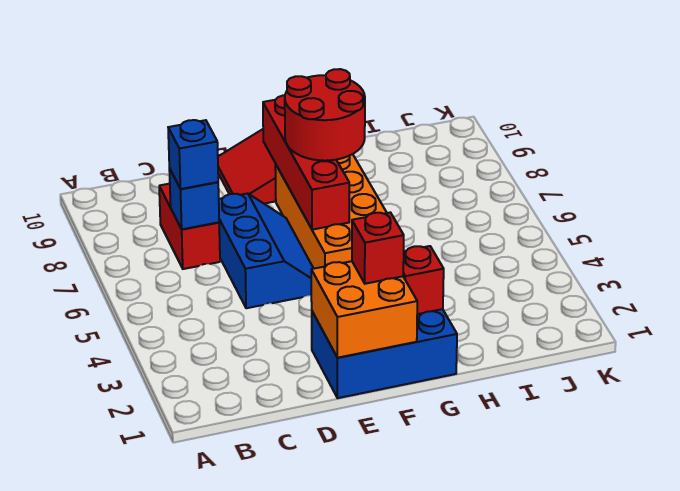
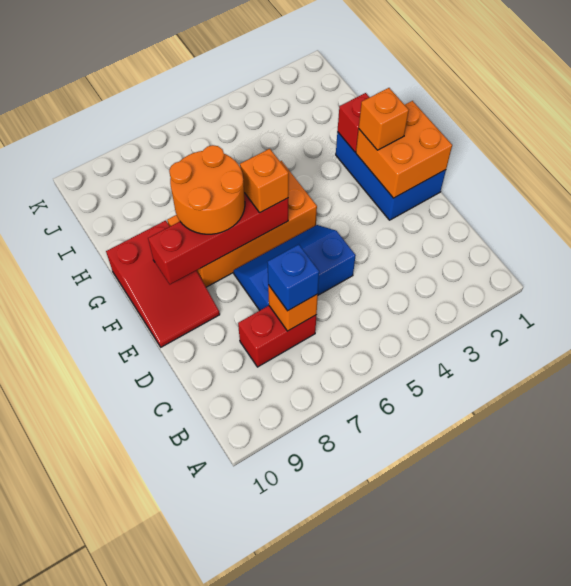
blue 1x1 brick [169,168,219,229] -> orange 1x1 brick [268,285,318,331]
red 1x1 brick [352,212,404,284] -> orange 1x1 brick [359,88,409,150]
none -> orange 1x1 brick [240,149,289,212]
red 2x2 round brick [285,69,365,161] -> orange 2x2 round brick [169,145,245,234]

